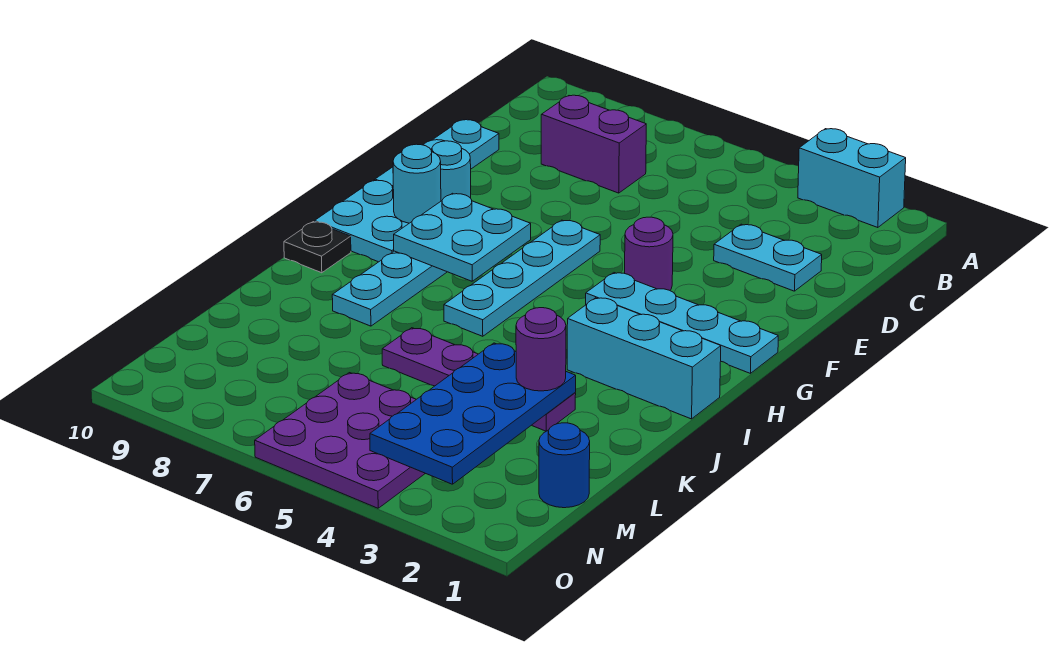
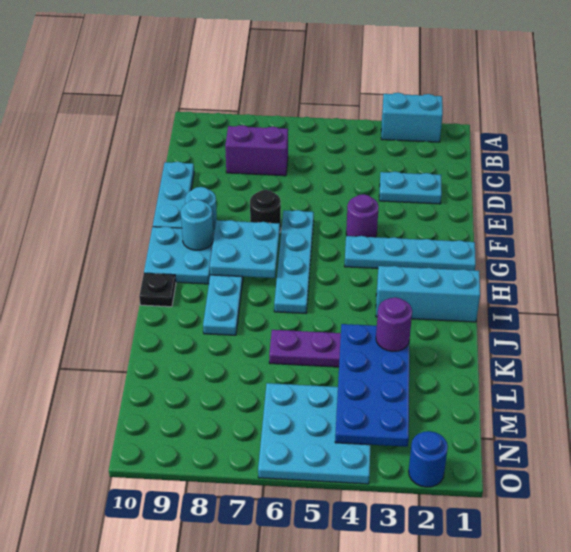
none -> black 1x1 round brick [250,190,281,231]
blue 1x1 round brick [539,423,590,508] -> blue 1x1 round brick moved to [409,431,448,487]
purple 3x3 plate [255,373,425,508] -> cyan 3x3 plate [258,383,370,484]

